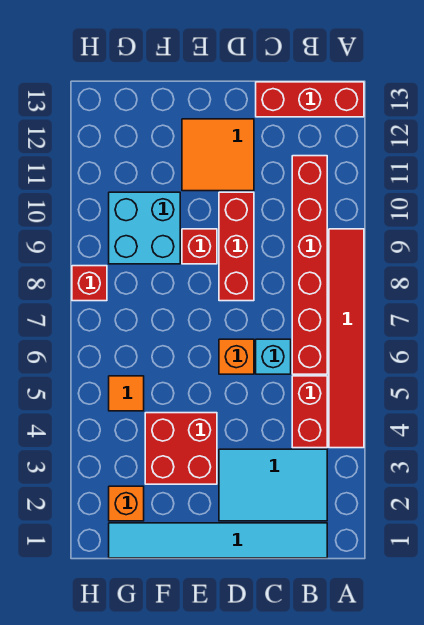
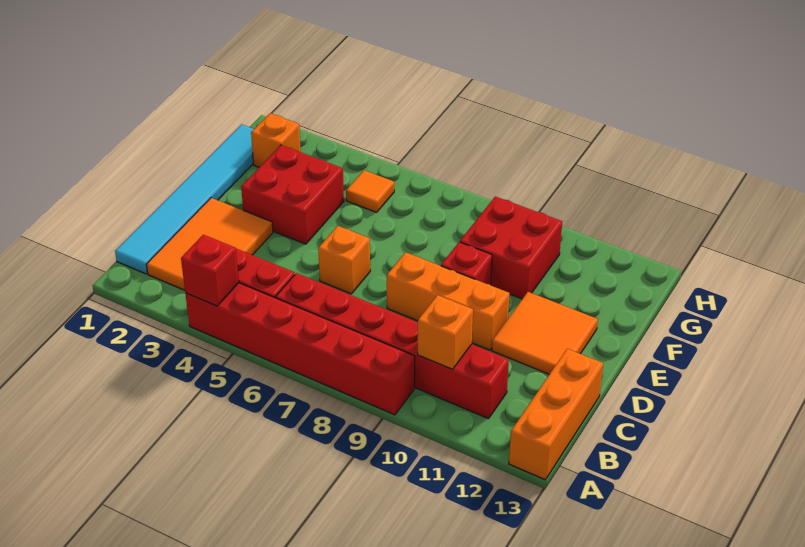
red 1x6 tile [329,229,364,448] -> red 1x6 brick [185,283,415,415]
red 1x3 brick [256,82,364,117] -> orange 1x3 brick [509,349,603,480]
cyan 2x3 tile [219,449,327,521] -> orange 2x3 tile [146,198,273,290]
none -> orange 1x1 brick [418,295,473,369]
cyan 1x1 brick [256,339,291,374] -> none
red 1x3 brick [219,192,254,301] -> orange 1x3 brick [387,252,510,350]
cyan 2x2 brick [109,192,180,264] -> red 2x2 brick [460,197,562,299]
red 1x1 brick [72,266,107,301] -> red 1x1 brick moved to [181,235,239,306]

